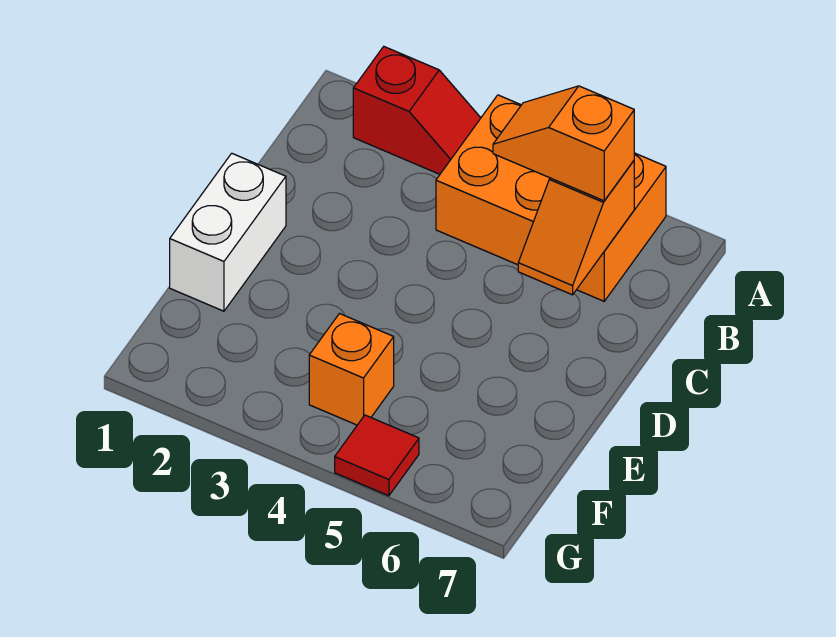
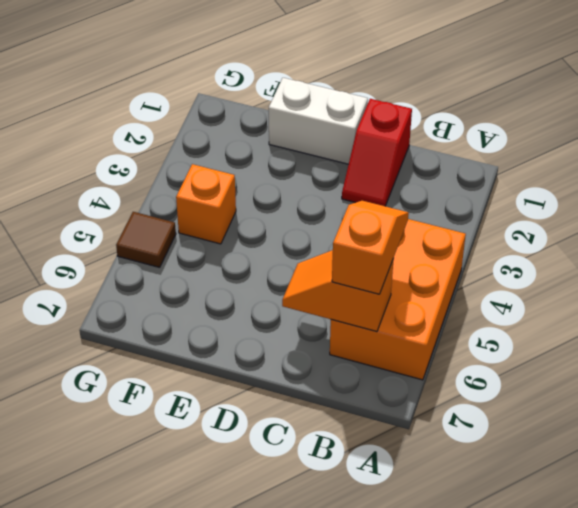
red 1x2 slope [353,47,481,174] -> red 1x2 slope moved to [342,99,412,206]
red 1x1 tile [335,415,419,496] -> brown 1x1 tile [116,212,176,267]

